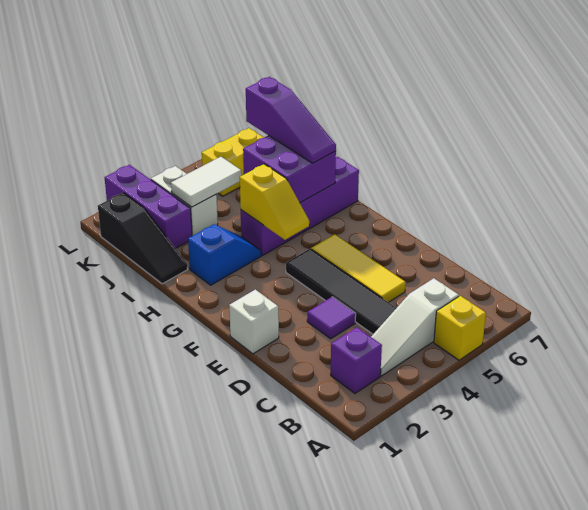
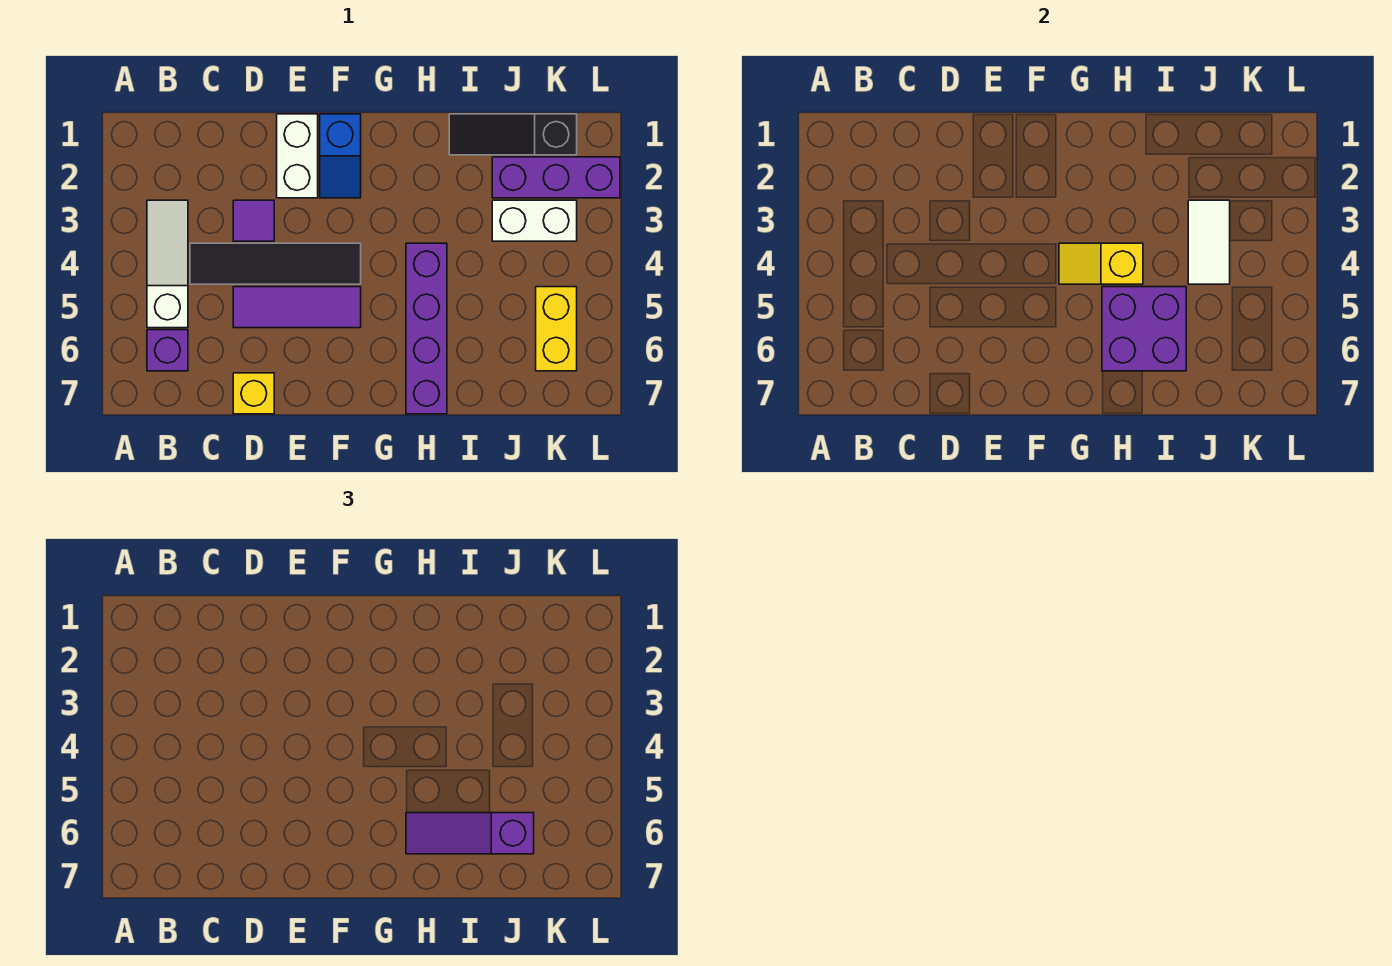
yellow 1x1 brick [434,296,486,360] -> yellow 1x1 brick moved to [233,373,274,414]
purple 1x1 brick [331,327,382,393] -> purple 1x1 brick moved to [147,330,188,371]
yellow 1x3 tile [311,234,406,302] -> purple 1x3 tile [233,287,361,328]
white 1x1 brick [229,290,279,354] -> white 1x2 brick [277,114,318,198]
blue 1x2 slope [188,224,261,285] -> blue 1x2 slope moved to [320,114,361,198]

